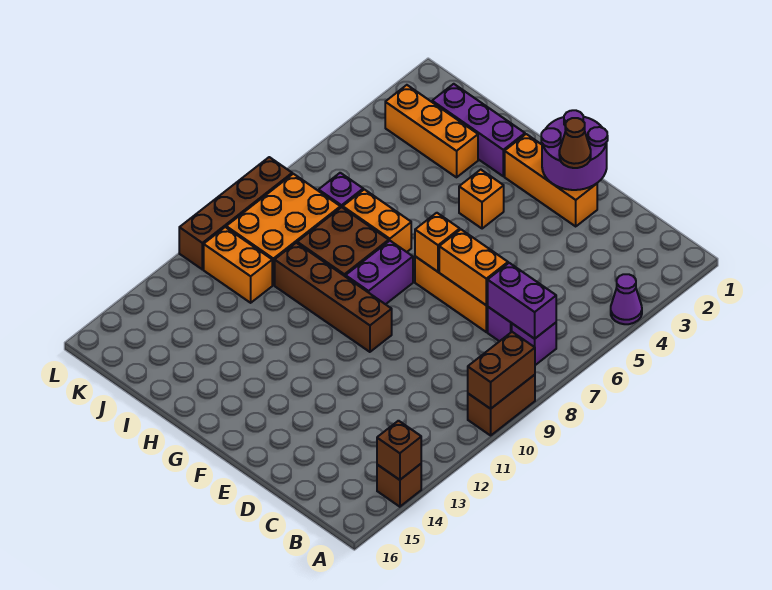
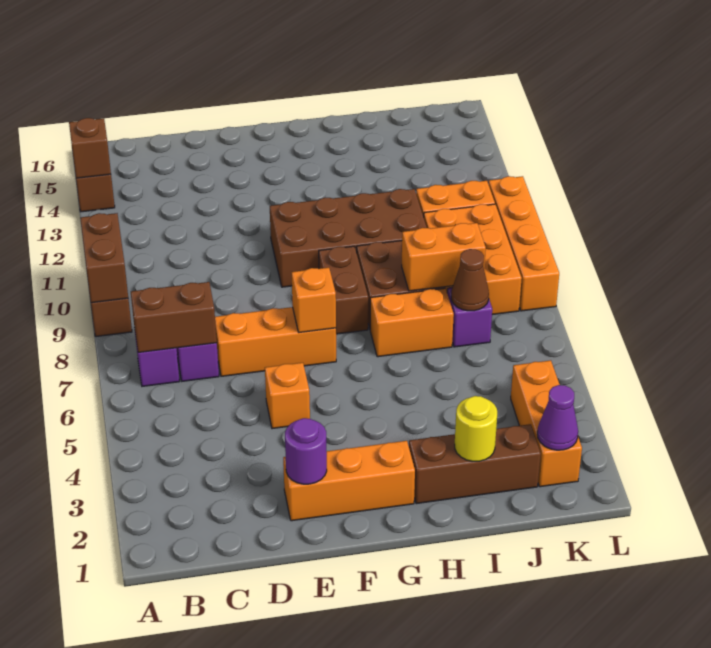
purple 1x1 cone [611,274,642,324] -> purple 1x1 cone moved to [537,385,578,450]
purple 1x2 brick [488,263,556,339] -> brown 1x2 brick [131,282,217,353]
orange 1x2 brick [439,230,508,305] -> orange 1x2 brick moved to [402,223,486,291]
purple 2x2 round brick [541,110,608,190] -> purple 1x1 round brick [285,418,327,484]
brown 1x1 cone [559,118,591,168] -> brown 1x1 cone moved to [451,249,489,311]
brown 1x4 brick [275,243,392,352] -> brown 2x4 brick [270,189,427,287]
orange 1x1 brick [459,170,504,229] -> orange 1x1 brick moved to [265,363,310,429]
purple 1x2 brick [346,241,413,304] -> brown 1x2 brick [319,246,368,334]
purple 1x3 brick [432,84,525,176] -> brown 1x3 brick [409,424,541,504]
none -> yellow 1x1 round brick [455,396,497,461]
orange 1x3 brick [385,85,478,177] -> orange 1x3 brick turned to [511,360,582,487]
brown 1x4 brick [179,157,292,269] -> orange 1x4 brick [489,176,559,311]

